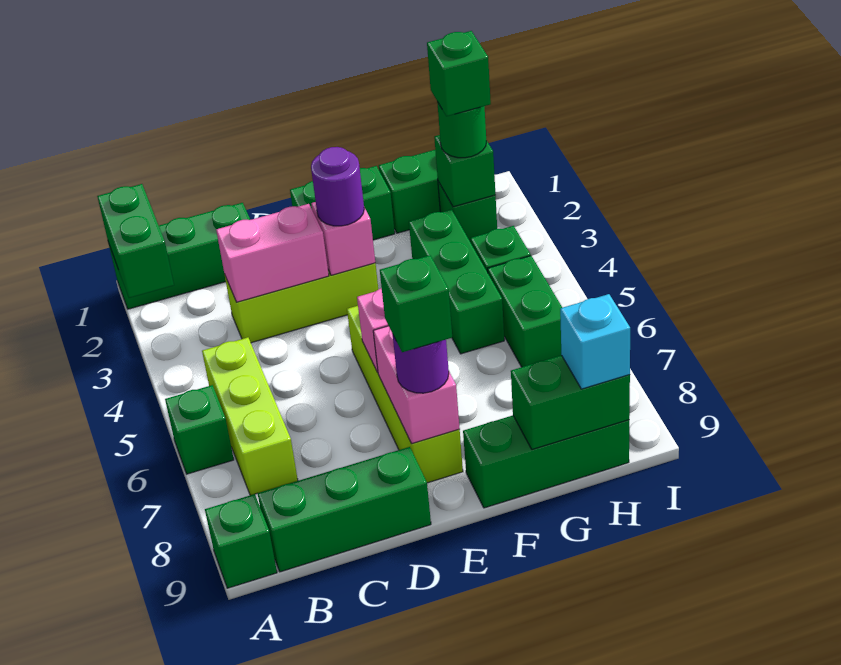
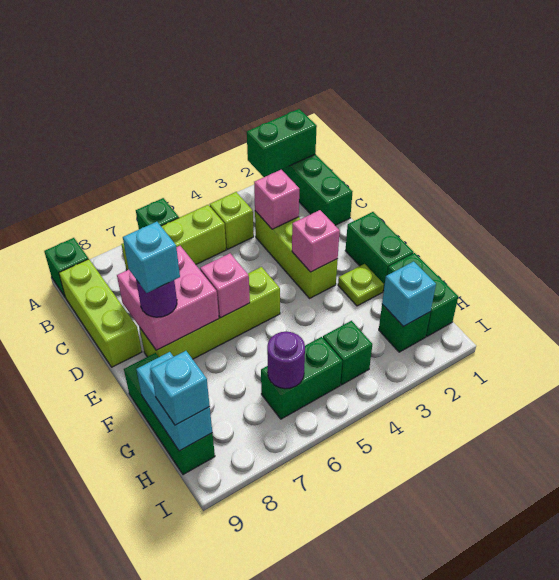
none -> lime 1x1 brick [210,192,254,249]
green 1x3 brick [257,447,431,572] -> lime 1x3 brick [59,259,142,367]
pink 1x2 brick [216,204,329,302] -> pink 1x1 brick [254,170,299,229]
purple 1x1 round brick [311,147,364,226] -> purple 1x1 round brick moved to [267,332,305,389]
pink 1x2 brick [373,326,460,444] -> pink 2x2 brick [117,246,219,350]
green 1x1 brick [380,255,452,352] -> cyan 1x1 brick [123,222,180,293]
none -> lime 1x1 plate [338,264,384,306]
green 1x3 brick [409,210,504,354] -> none
green 1x2 brick [511,355,630,450] -> cyan 1x2 brick [136,352,212,451]
green 1x1 brick [434,135,495,207] -> cyan 1x1 brick [382,261,436,327]
green 1x1 round brick [437,102,486,158] -> none
green 1x1 brick [427,31,491,116] -> none

